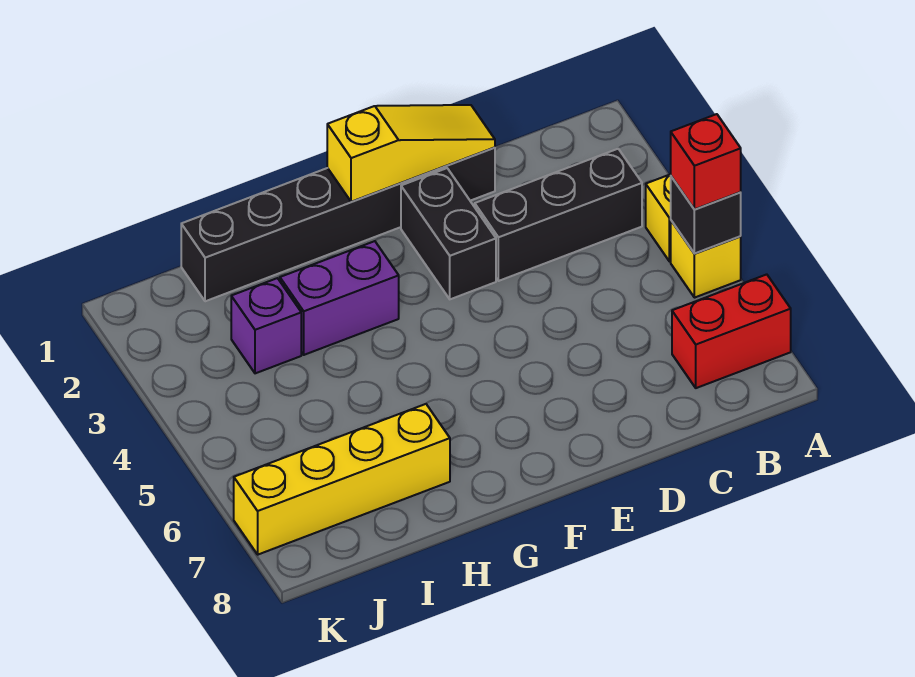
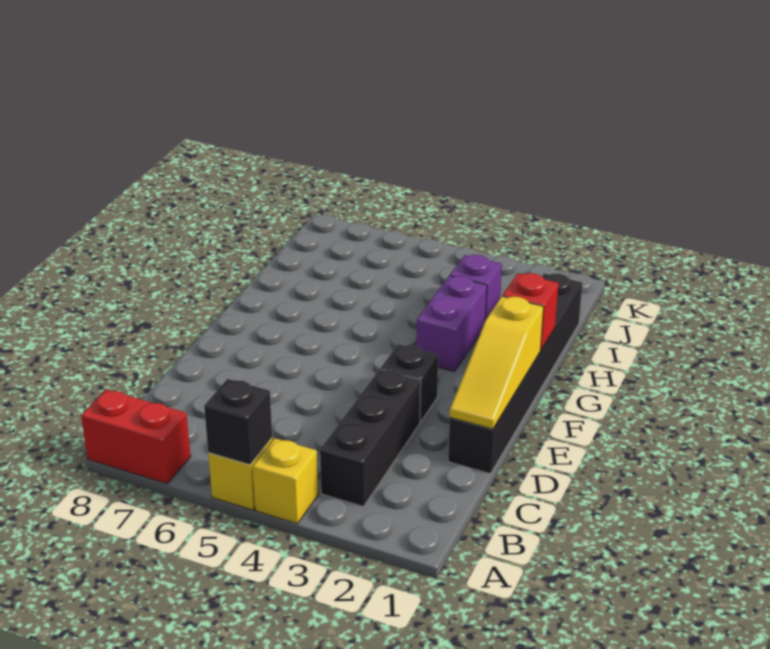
red 1x1 brick [671,114,741,209] -> red 1x1 brick moved to [503,273,558,350]
red 1x2 brick [672,274,791,388] -> red 1x2 brick turned to [81,390,191,484]
black 1x2 brick [401,168,496,299] -> black 1x1 brick [381,344,438,422]
yellow 1x4 brick [234,404,450,555] -> none

